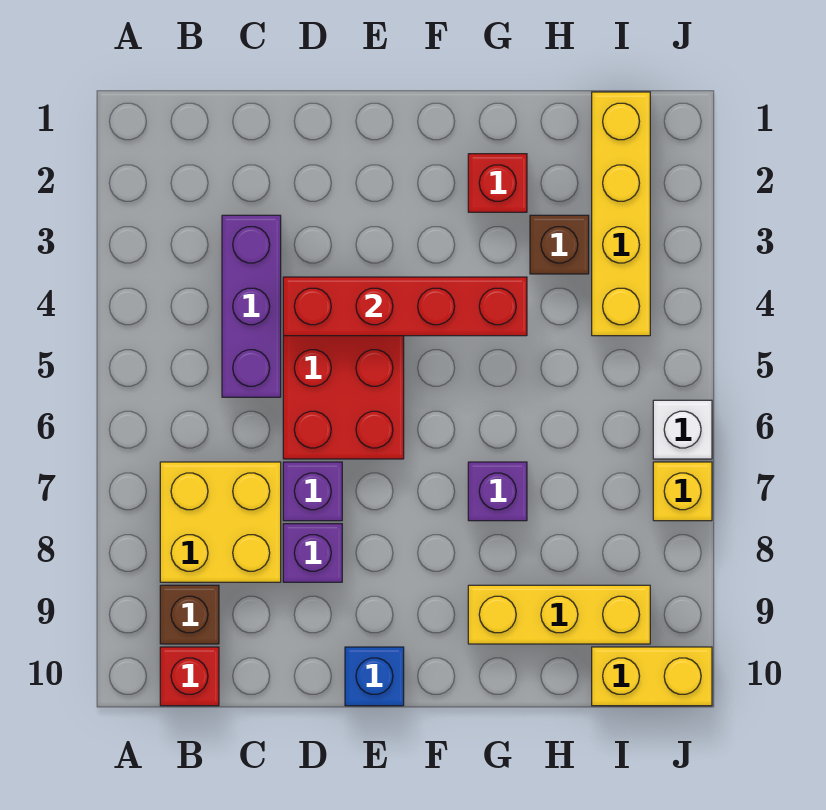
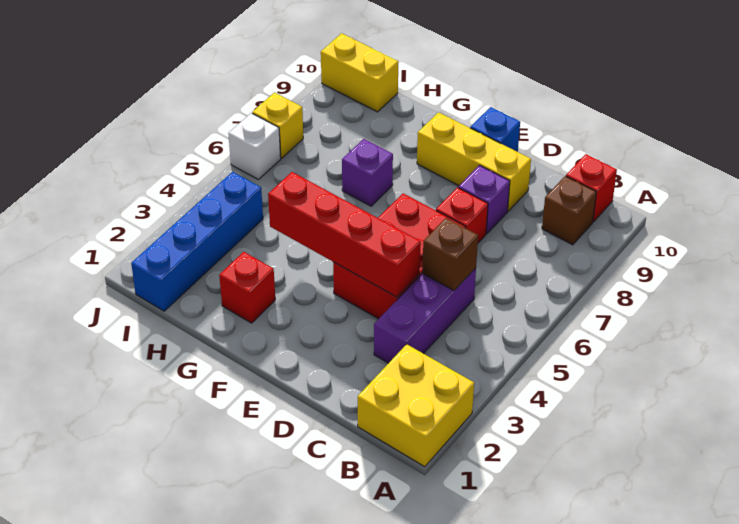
yellow 2x2 brick [160,462,281,582] -> yellow 2x2 brick moved to [358,344,474,467]
purple 1x1 brick [283,462,342,521] -> red 1x1 brick [436,187,488,243]
yellow 1x3 brick [468,585,650,644] -> yellow 1x3 brick moved to [417,112,531,211]
brown 1x1 brick [530,215,589,274] -> brown 1x1 brick moved to [422,218,478,290]
yellow 1x4 brick [592,92,650,336] -> blue 1x4 brick [131,172,263,311]

